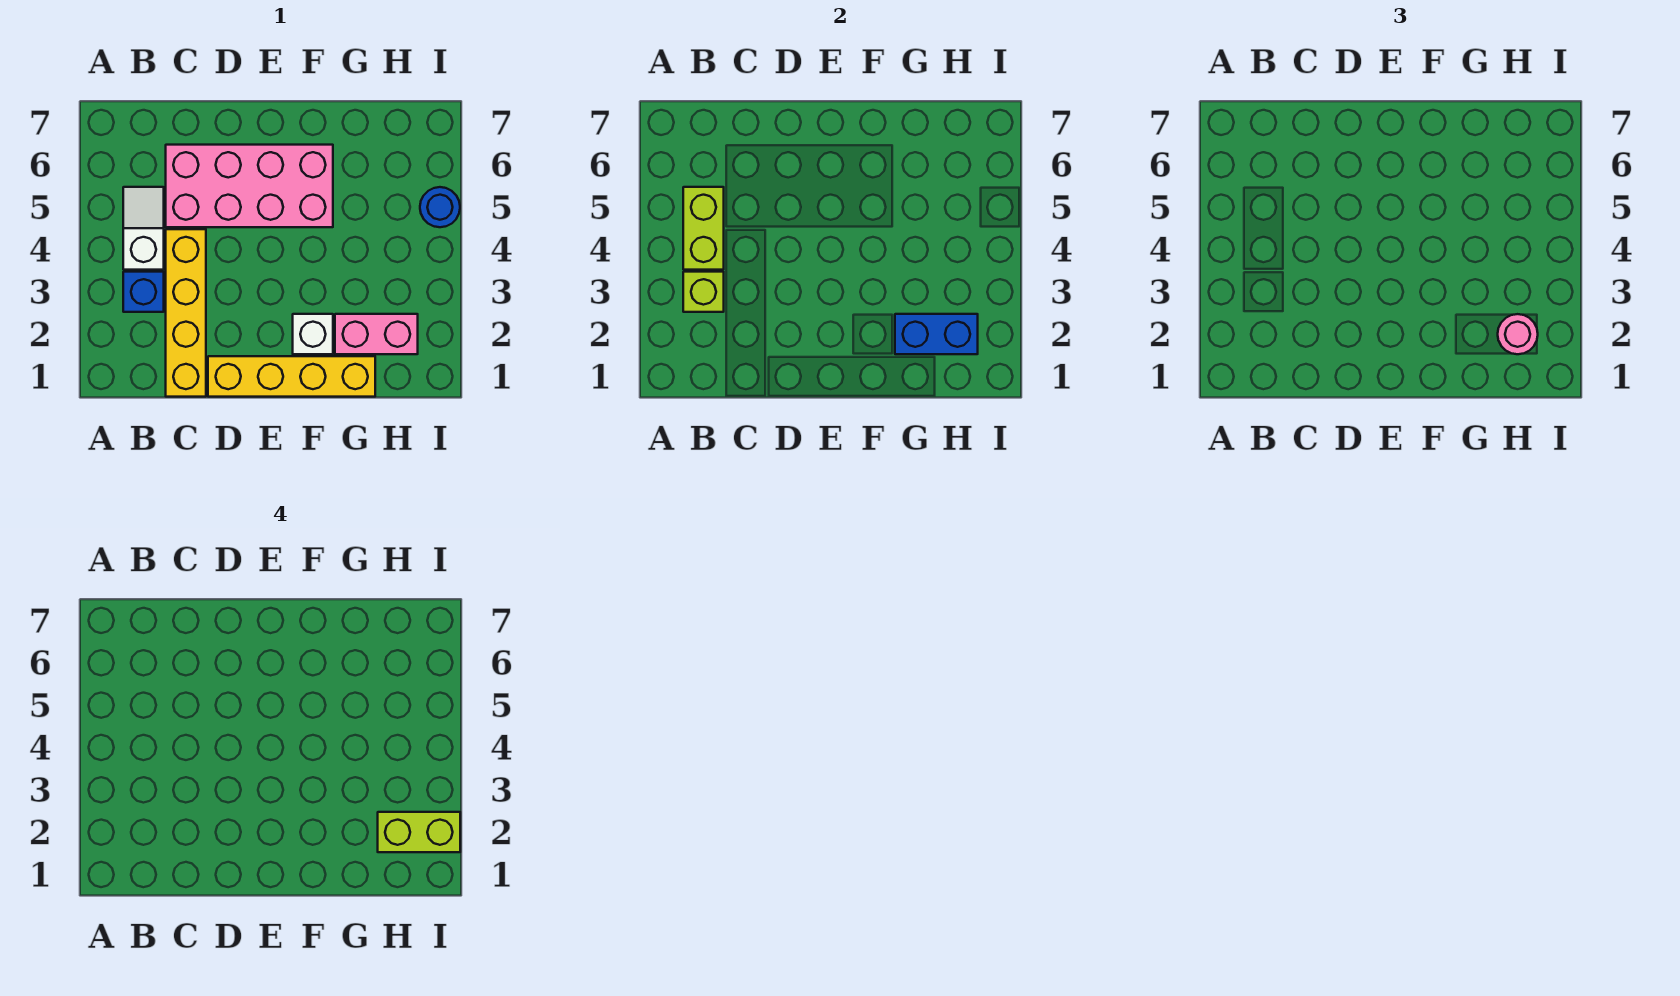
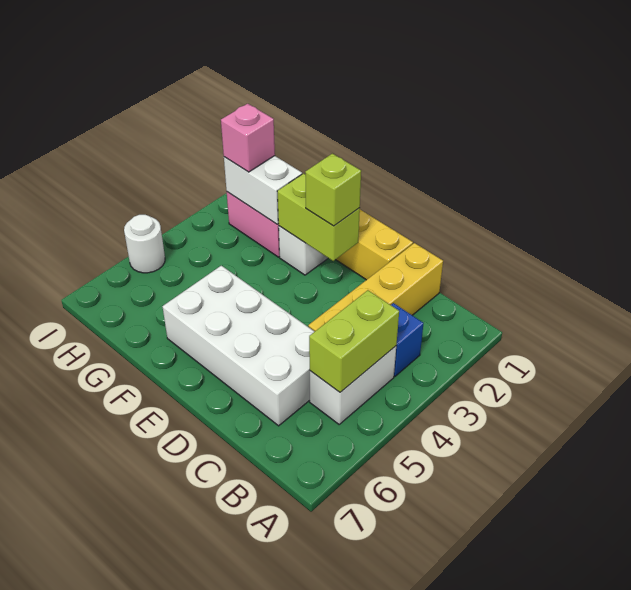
lime 1x1 brick [683,272,724,312] -> lime 1x1 brick moved to [305,154,361,226]
white 1x2 slope [123,187,164,270] -> white 1x2 brick [310,346,396,424]
pink 2x4 brick [166,145,333,227] -> white 2x4 brick [163,266,314,426]
blue 1x2 brick [895,314,978,354] -> white 1x2 brick [224,156,302,224]
pink 1x1 round brick [1498,314,1538,354] -> pink 1x1 brick [221,104,275,172]
lime 1x2 brick [378,812,460,852] -> lime 1x2 brick moved to [277,174,360,261]
blue 1x1 round brick [420,187,460,227] -> white 1x1 round brick [124,215,165,273]

